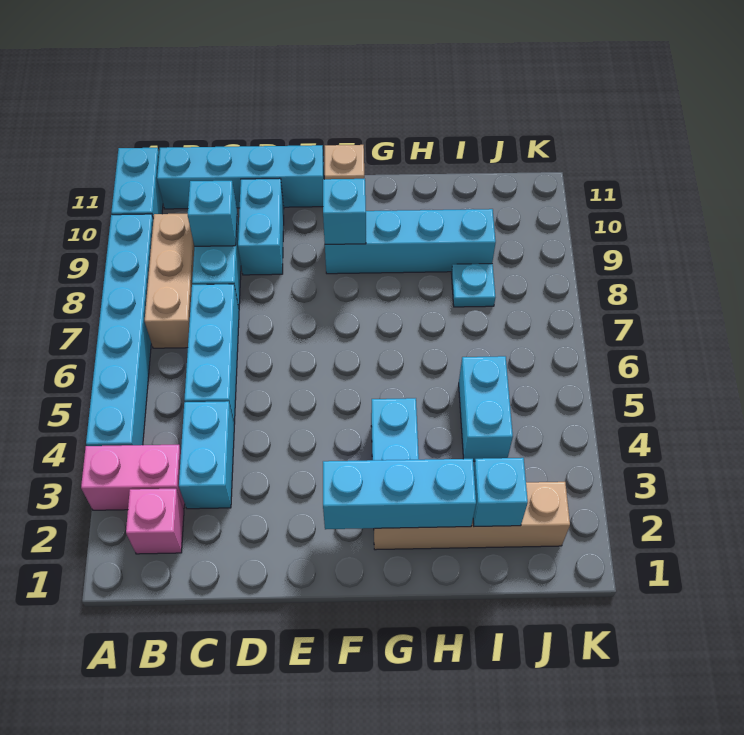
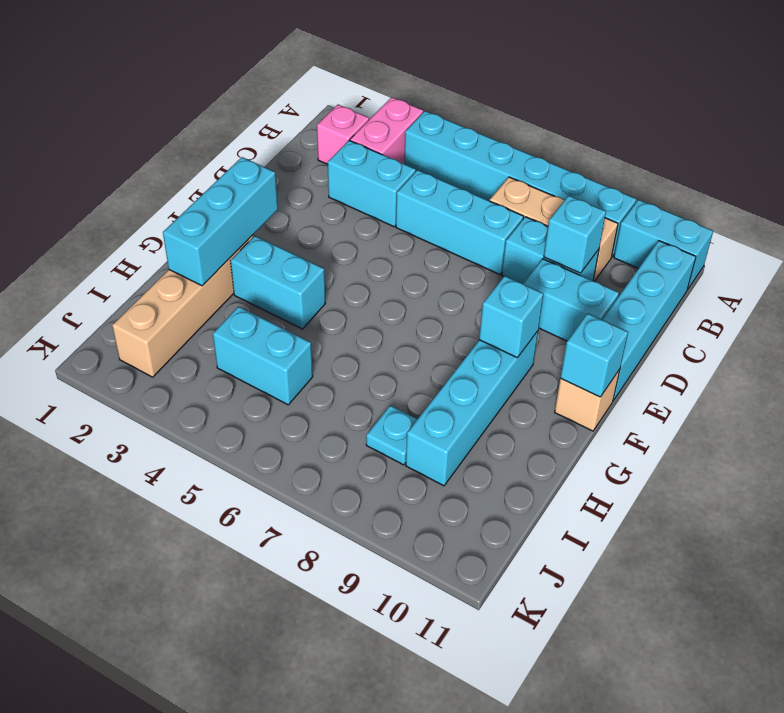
cyan 1x1 brick [473,458,528,527] -> cyan 1x1 brick moved to [561,313,628,397]

